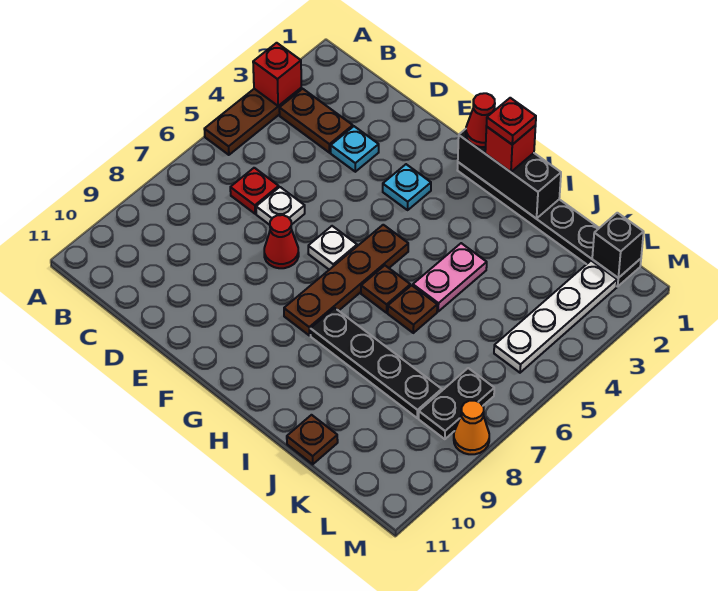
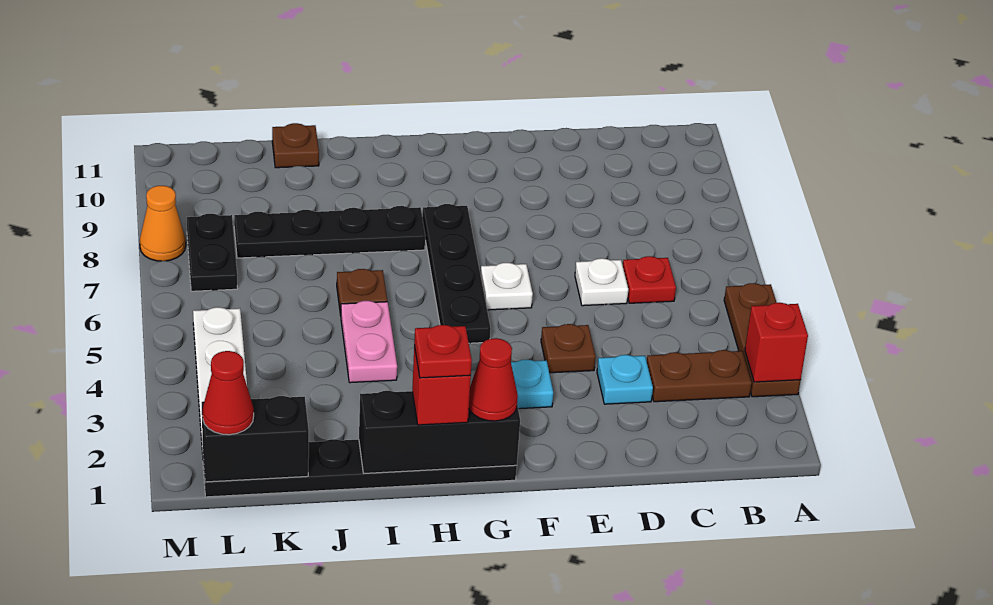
red 1x1 cone [264,215,299,268] -> red 1x1 cone moved to [203,351,254,435]
brown 1x4 plate [284,225,408,335] -> black 1x4 plate [422,204,491,343]
brown 1x1 plate [361,266,410,313] -> brown 1x1 plate moved to [541,324,596,373]
black 1x1 brick [592,213,644,278] -> black 1x2 brick [202,396,309,482]

